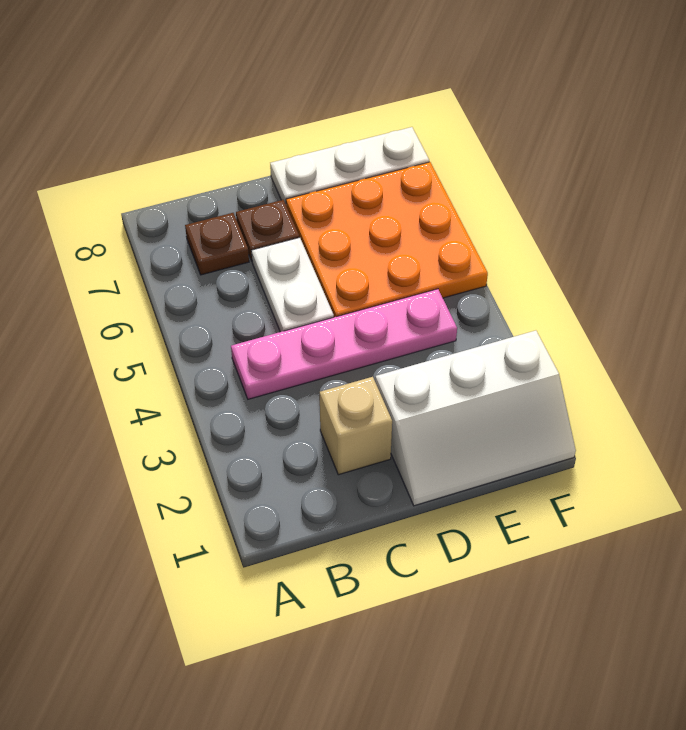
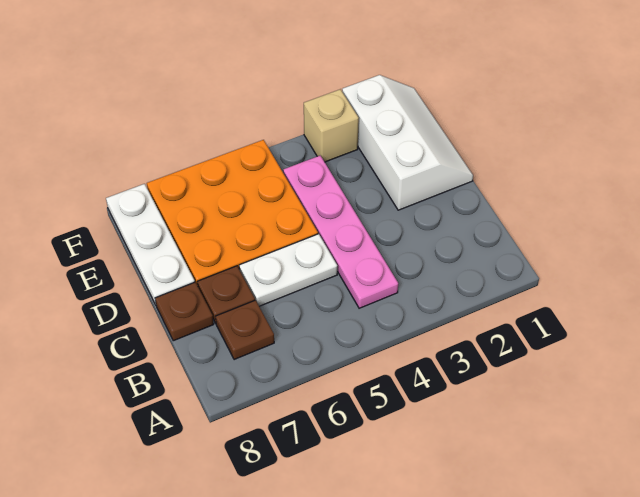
tan 1x1 brick [319,377,392,475] -> tan 1x1 brick moved to [304,89,359,162]
none -> brown 1x1 plate [155,282,214,341]

